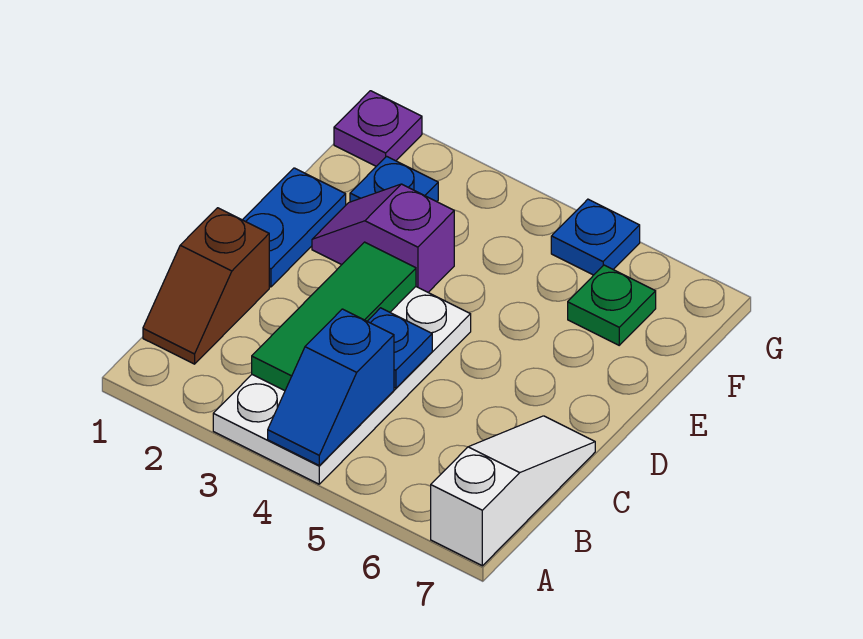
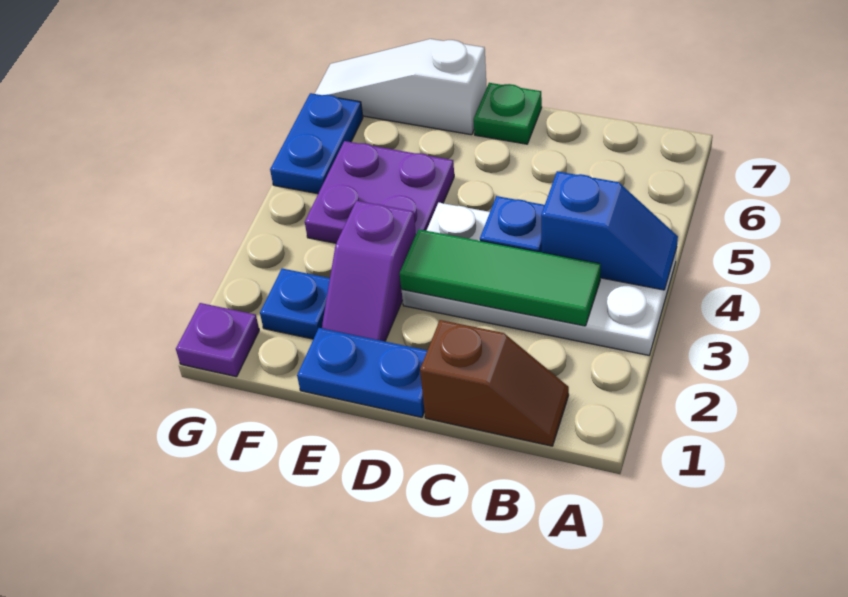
white 1x3 slope [431,416,595,566] -> white 1x3 slope moved to [315,39,487,135]
none -> purple 2x2 plate [305,141,454,243]
green 1x1 plate [568,265,656,345] -> green 1x1 plate moved to [474,83,542,144]
blue 1x1 plate [551,199,640,275] -> blue 1x2 plate [270,93,363,194]

